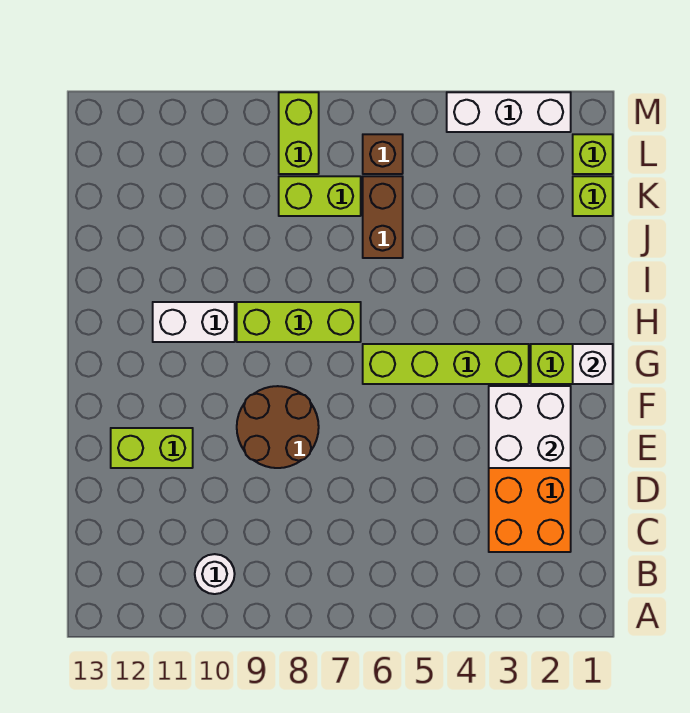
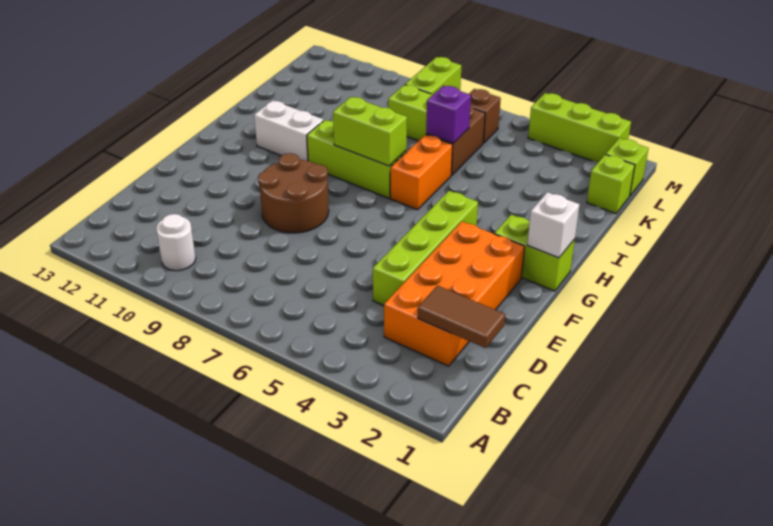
none -> brown 1x2 tile [418,286,505,348]
white 2x2 brick [489,386,571,468] -> none
lime 1x2 brick [111,428,193,468] -> lime 1x2 brick moved to [333,97,407,166]
lime 1x4 brick [363,344,529,384] -> lime 1x4 brick turned to [373,191,478,306]
none -> orange 1x2 brick [390,135,453,210]
none -> purple 1x1 brick [426,86,471,143]
white 1x3 brick [447,92,571,132] -> lime 1x3 brick [528,93,631,162]

